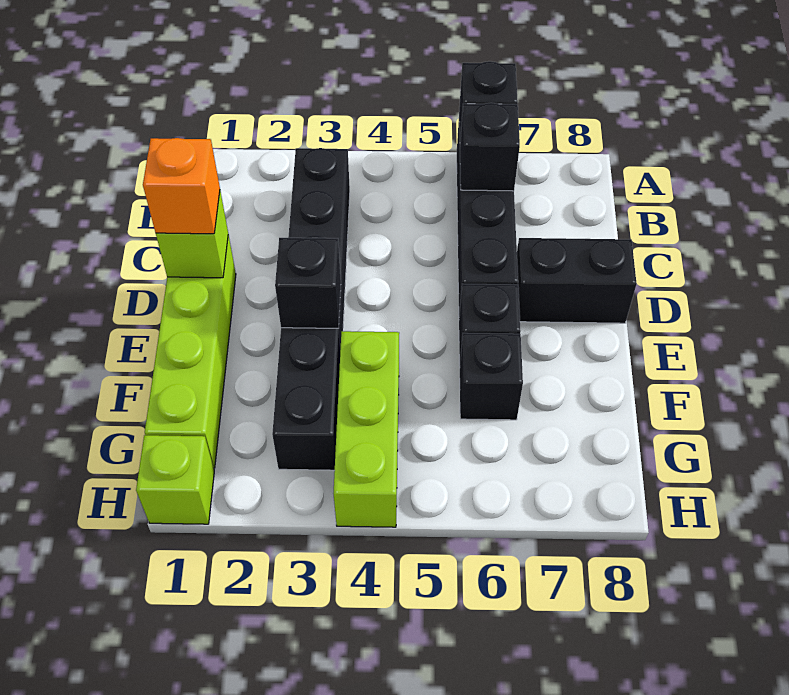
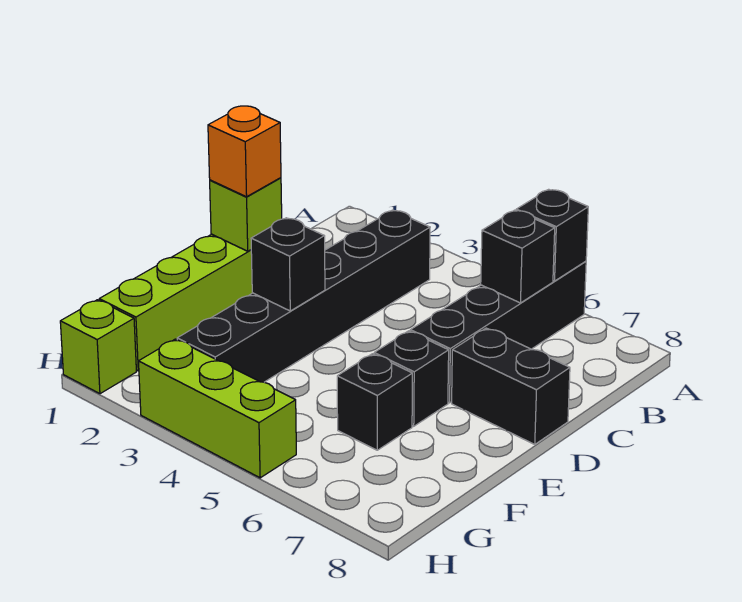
lime 1x3 brick [334,331,399,527] -> lime 1x3 brick turned to [139,339,296,478]

